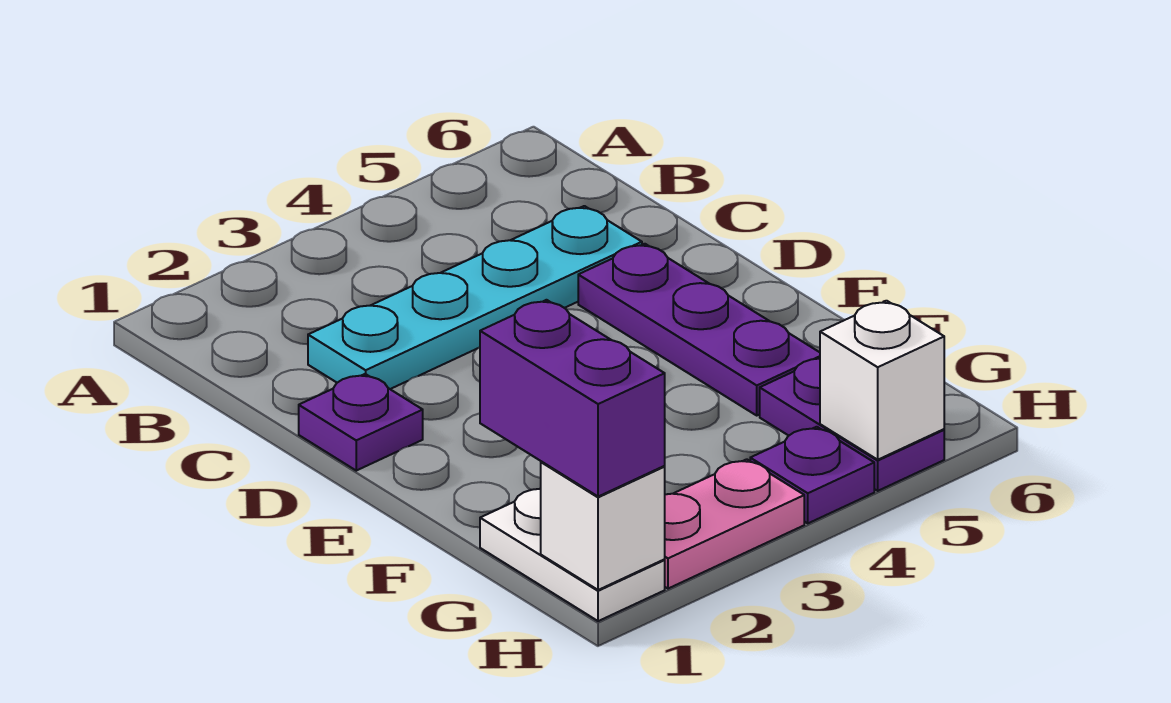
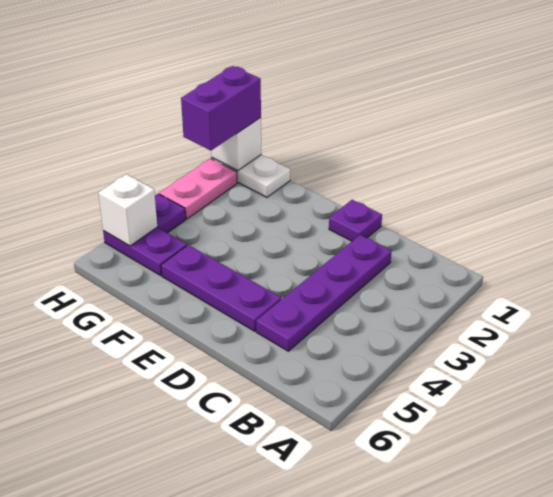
cyan 1x4 plate [308,206,642,389] -> purple 1x4 plate [256,235,391,351]
purple 1x2 brick [480,300,665,497] -> purple 1x2 brick turned to [181,66,261,151]

